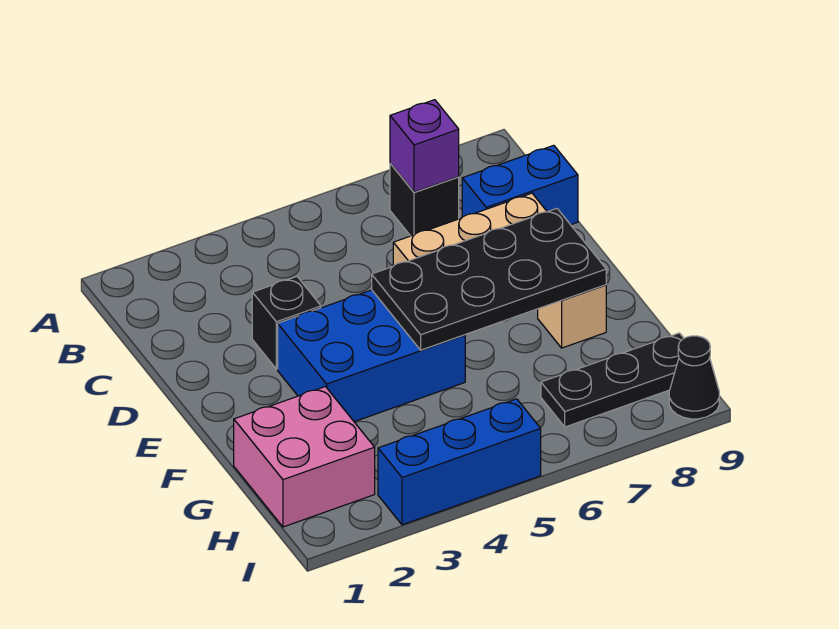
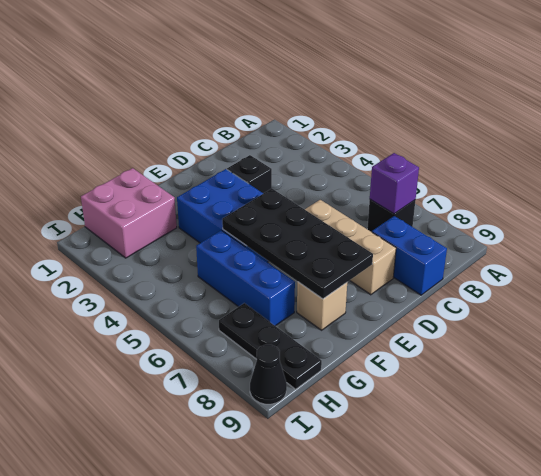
blue 1x3 brick [378,399,541,525] -> blue 1x3 brick moved to [196,230,295,326]

